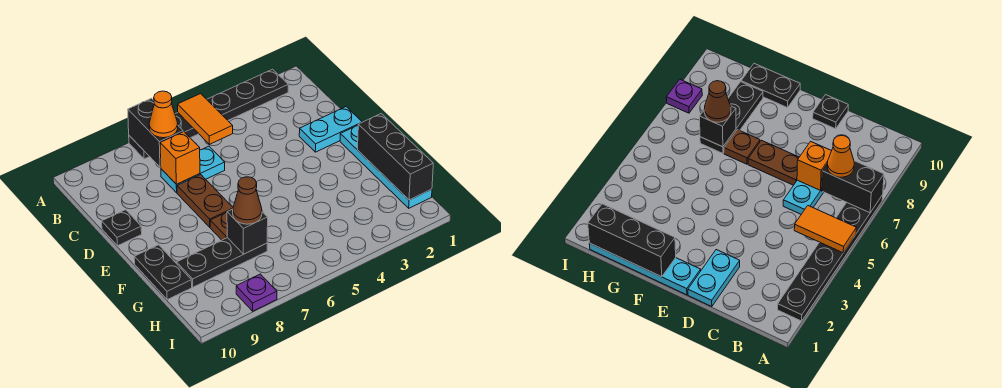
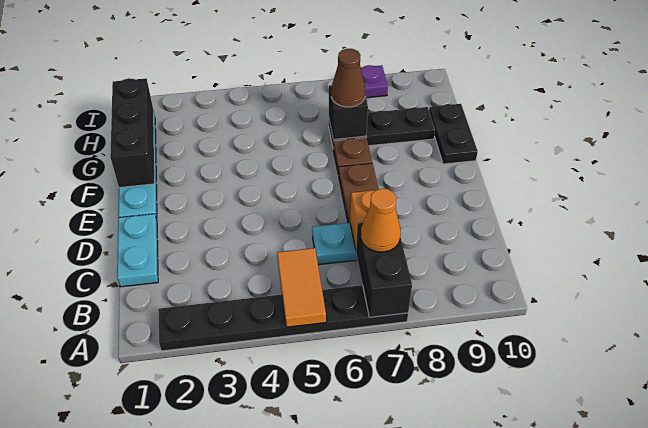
cyan 1x2 plate [299,107,362,152] -> cyan 1x2 plate turned to [117,214,158,287]
black 1x1 plate [102,210,142,246] -> none

